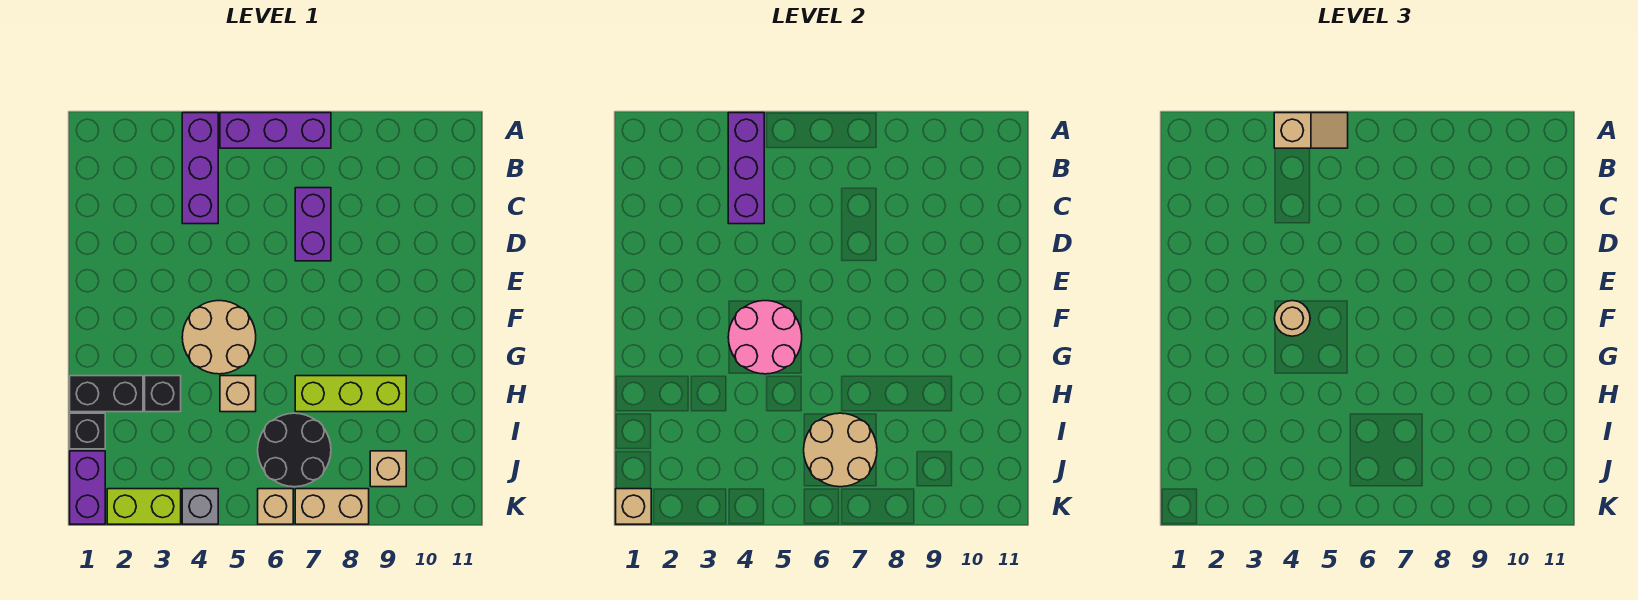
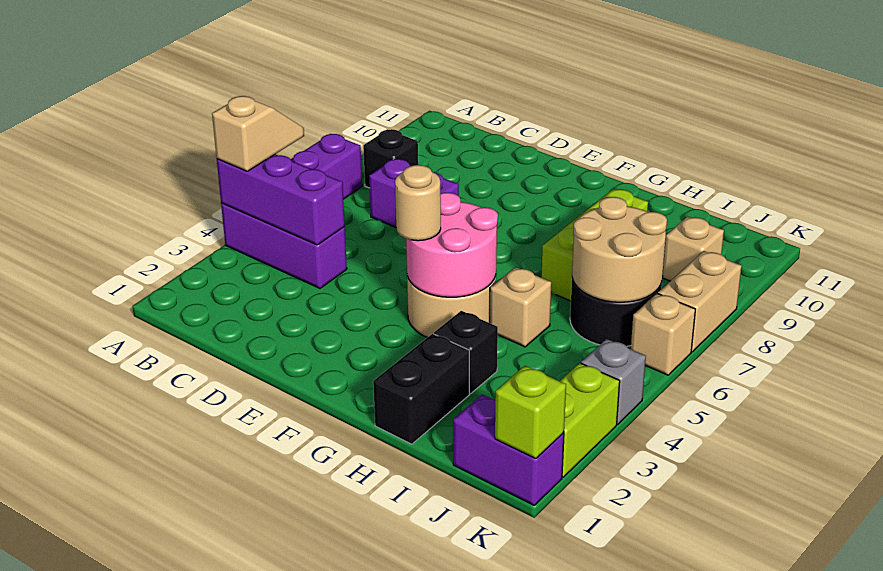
black 1x1 brick [70,413,105,449] -> black 1x1 brick moved to [363,129,418,188]
tan 1x1 brick [616,489,651,524] -> lime 1x1 brick [495,366,566,459]

